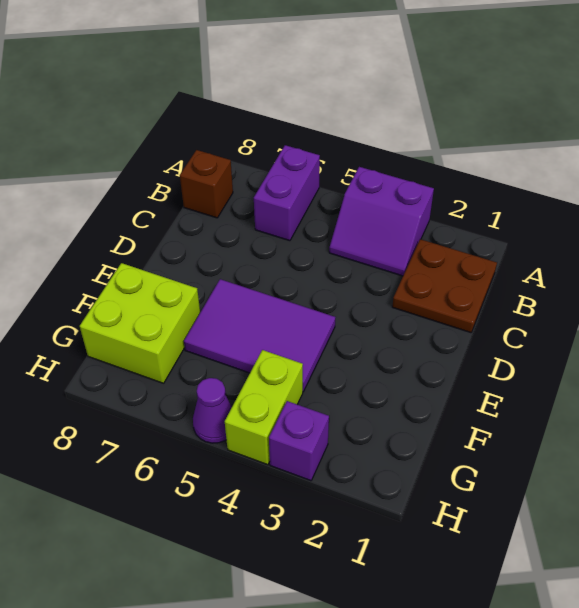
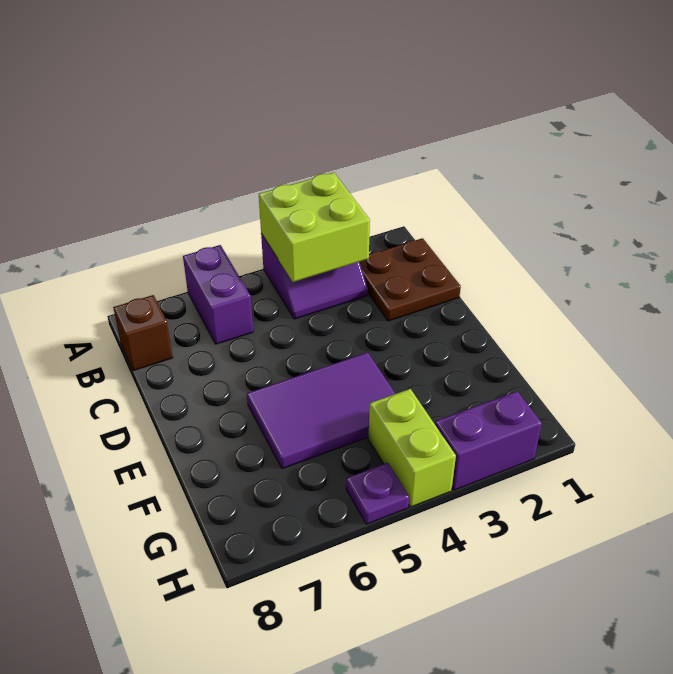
lime 2x2 brick [80,263,200,383] -> lime 2x2 brick moved to [259,173,370,282]
purple 1x1 brick [269,401,329,481] -> purple 1x2 brick [435,391,542,490]
purple 1x1 cone [193,378,232,443] -> purple 1x1 plate [346,463,409,524]

